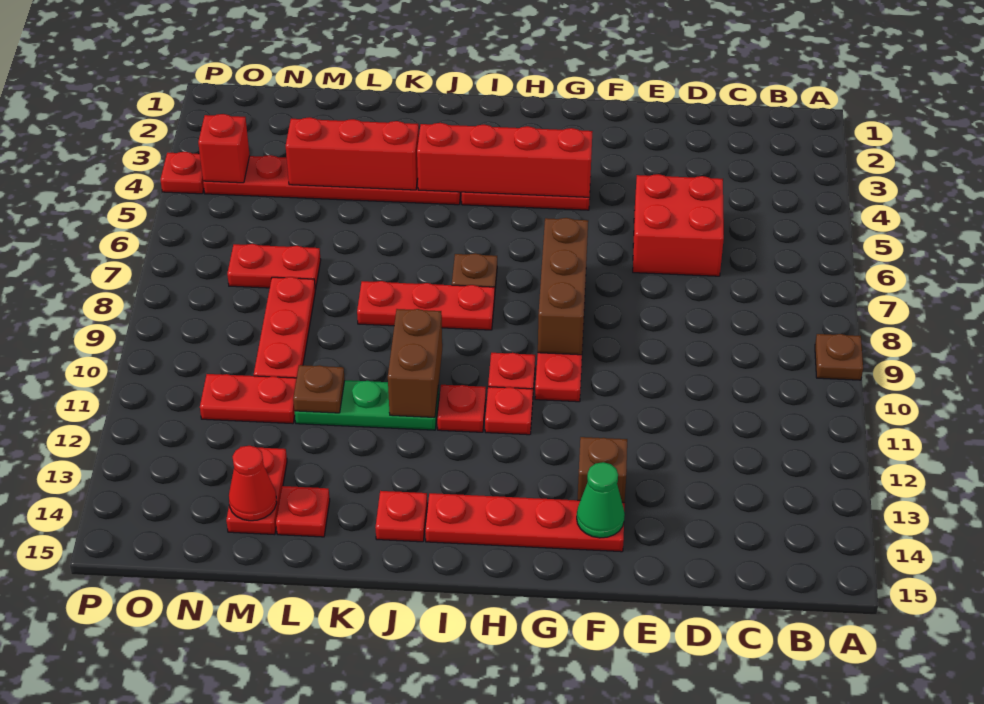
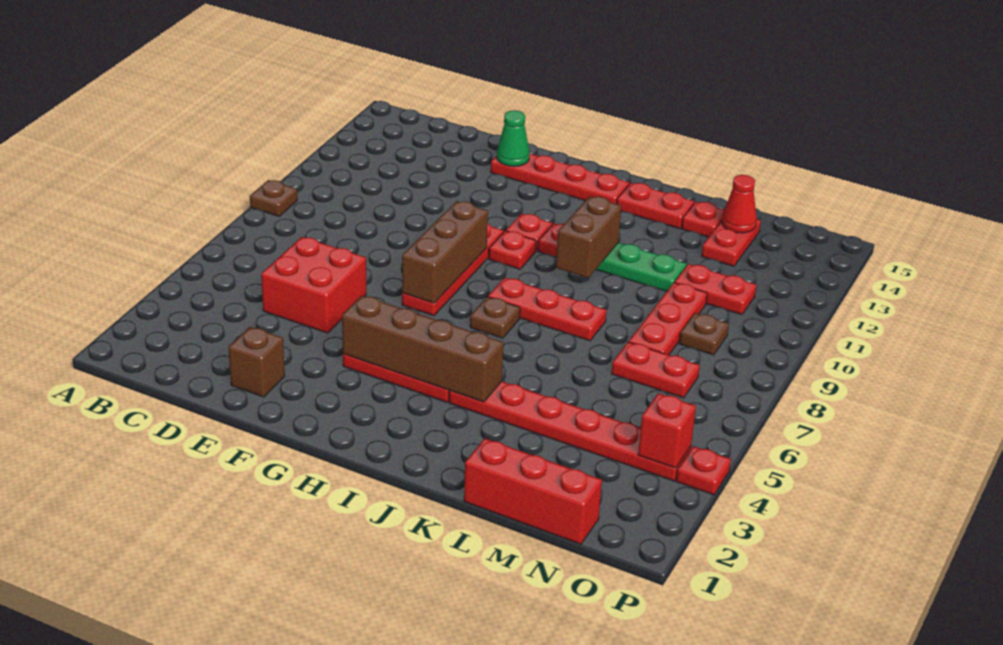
brown 1x1 brick [577,437,627,503] -> brown 1x1 brick moved to [228,327,285,397]
red 1x4 brick [417,123,592,197] -> brown 1x4 brick [342,295,504,402]
red 1x1 plate [375,491,427,542] -> red 1x2 plate [617,183,694,229]
red 1x3 brick [286,117,419,190] -> red 1x3 brick moved to [464,438,602,544]
brown 1x1 plate [293,365,345,413] -> brown 1x1 plate moved to [679,313,729,355]

